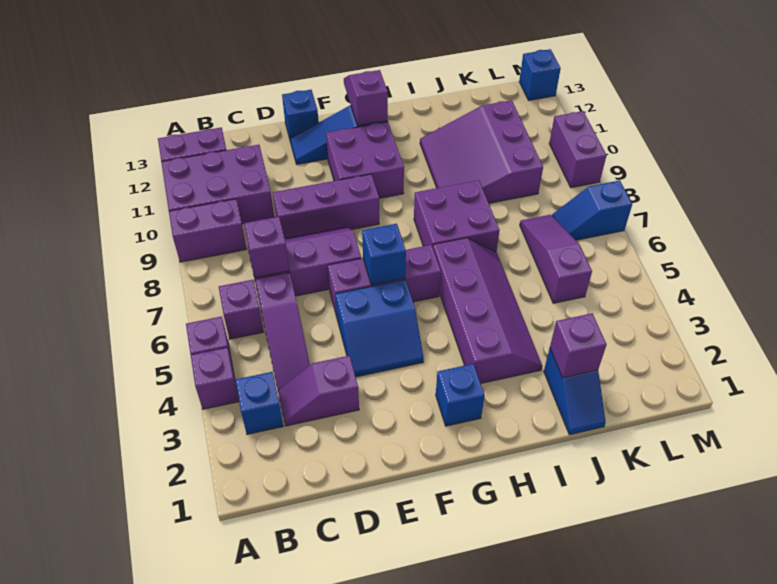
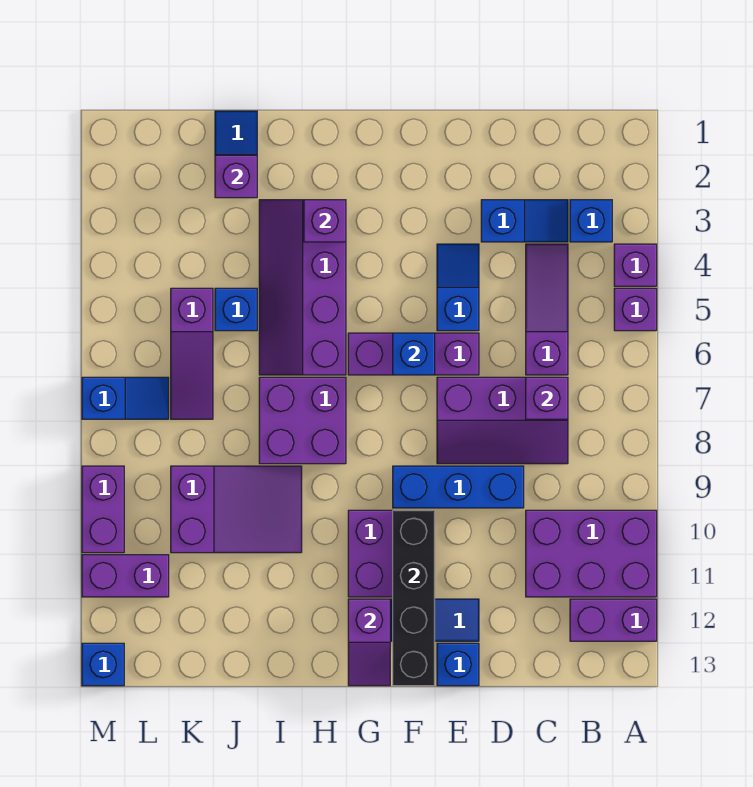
purple 1x2 brick [169,199,247,262] -> purple 1x2 brick moved to [82,555,169,597]
purple 1x1 brick [219,280,264,339] -> purple 1x1 brick moved to [304,200,346,242]
purple 1x2 slope [278,356,359,426] -> blue 1x2 slope [481,200,568,242]
purple 1x3 brick [273,174,379,239] -> blue 1x3 brick [393,466,524,508]
blue 2x2 slope [335,280,424,377] -> blue 1x2 slope [437,244,479,331]
none -> black 1x4 brick [393,510,435,686]
blue 1x1 brick [436,364,485,426] -> blue 1x1 brick moved to [215,288,257,331]
purple 3x3 slope [420,100,543,203] -> purple 2x3 slope [171,466,302,553]

